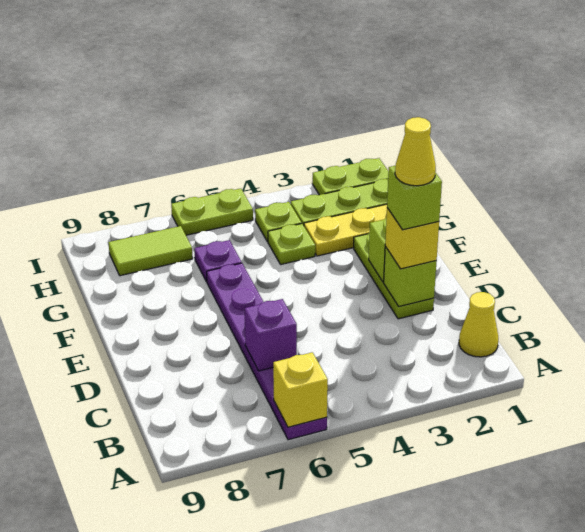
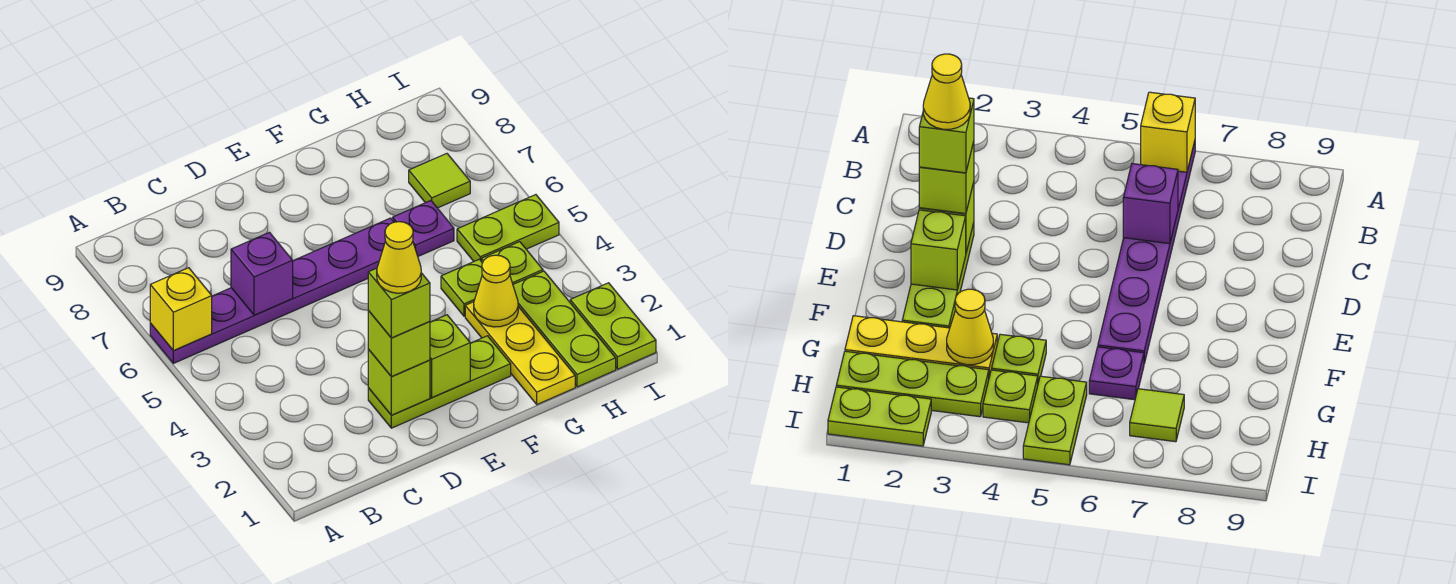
yellow 1x1 cone [459,292,498,357] -> yellow 1x1 cone moved to [474,255,518,327]
yellow 1x1 brick [385,208,439,269] -> lime 1x1 brick [368,311,430,377]
lime 1x2 tile [108,226,193,276] -> lime 1x1 tile [409,154,470,208]
lime 1x2 plate [171,189,253,235] -> lime 1x2 plate turned to [457,195,559,261]

